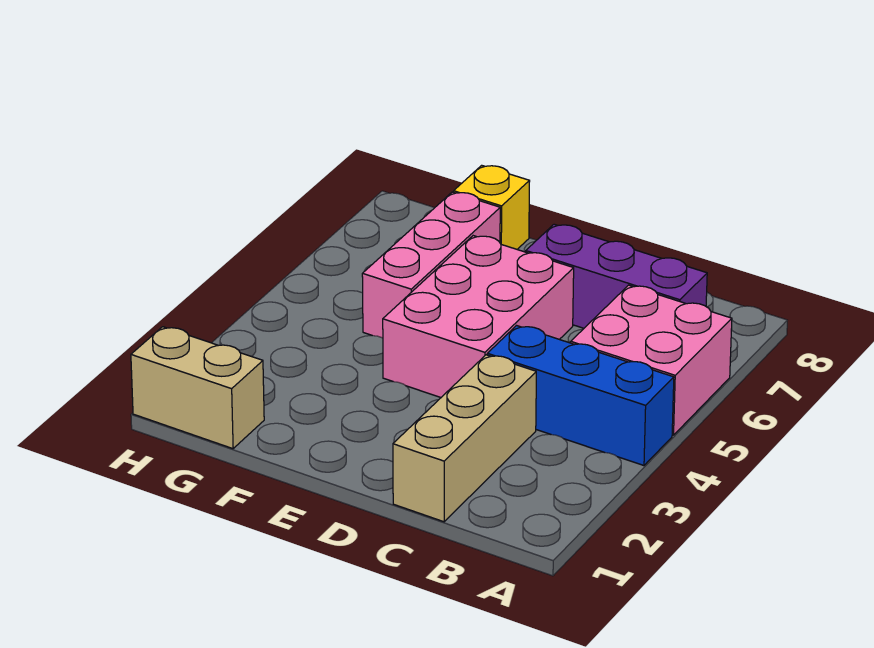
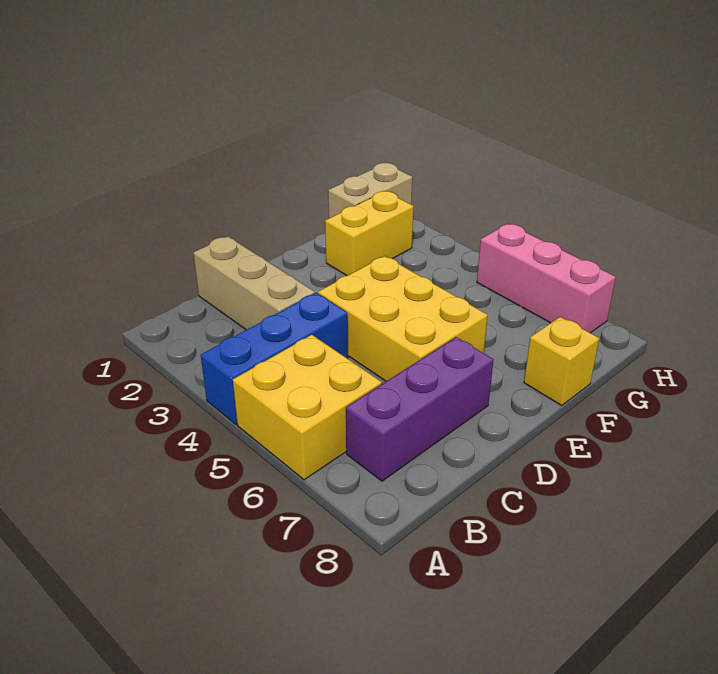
pink 2x2 brick [571,285,732,435] -> yellow 2x2 brick [233,335,382,480]
pink 2x3 brick [383,236,574,397] -> yellow 2x3 brick [318,256,488,381]
none -> yellow 1x2 brick [325,191,413,276]
pink 1x3 brick [362,192,500,338] -> pink 1x3 brick moved to [477,224,616,333]

